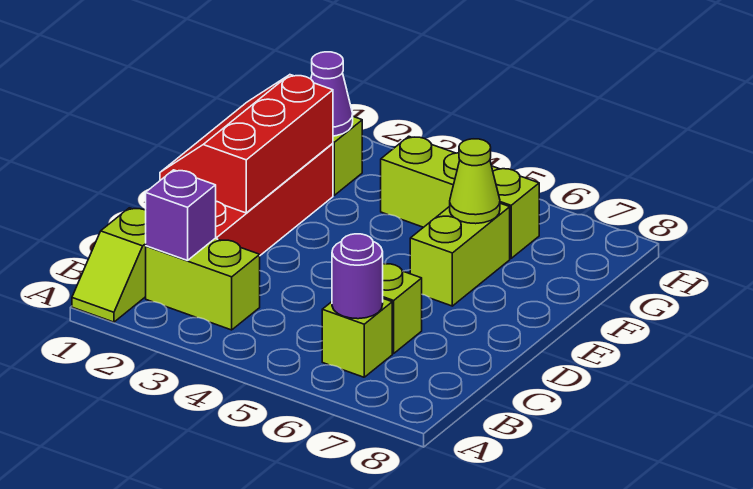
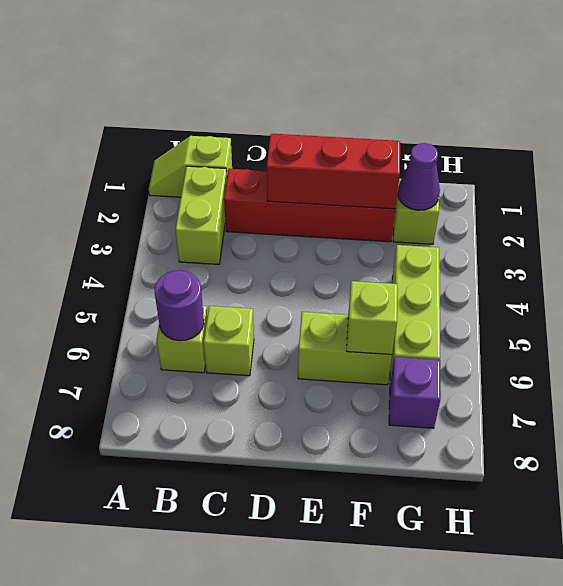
purple 1x1 brick [146,170,216,261] -> purple 1x1 brick moved to [389,357,441,428]
lime 1x1 cone [450,139,500,224] -> lime 1x1 brick [347,281,398,355]

